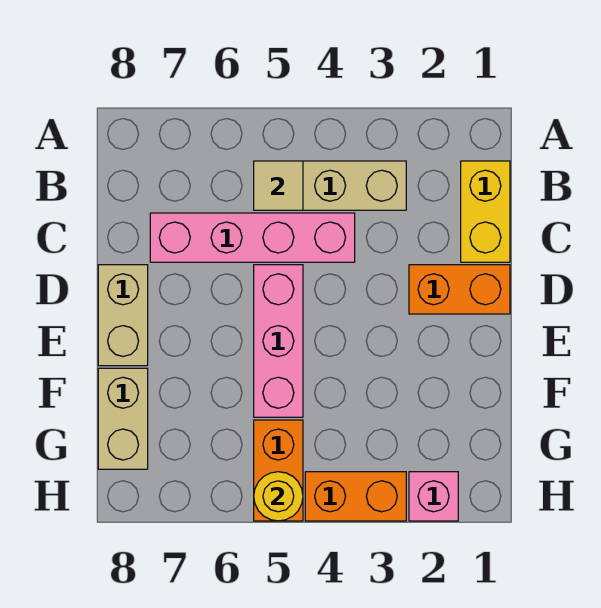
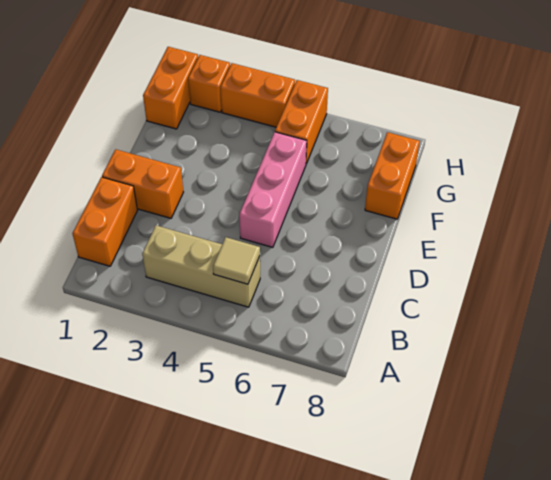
yellow 1x2 brick [461,161,510,262] -> orange 1x2 brick [72,177,137,266]
pink 1x4 brick [150,213,355,262] -> none
tan 1x2 brick [98,265,148,366] -> none
tan 1x2 brick [98,368,148,469] -> orange 1x2 brick [365,132,420,219]
none -> orange 1x2 brick [143,47,198,129]
pink 1x1 brick [409,472,458,521] -> orange 1x1 brick [188,55,230,112]
yellow 1x1 round brick [254,472,303,521] -> none

